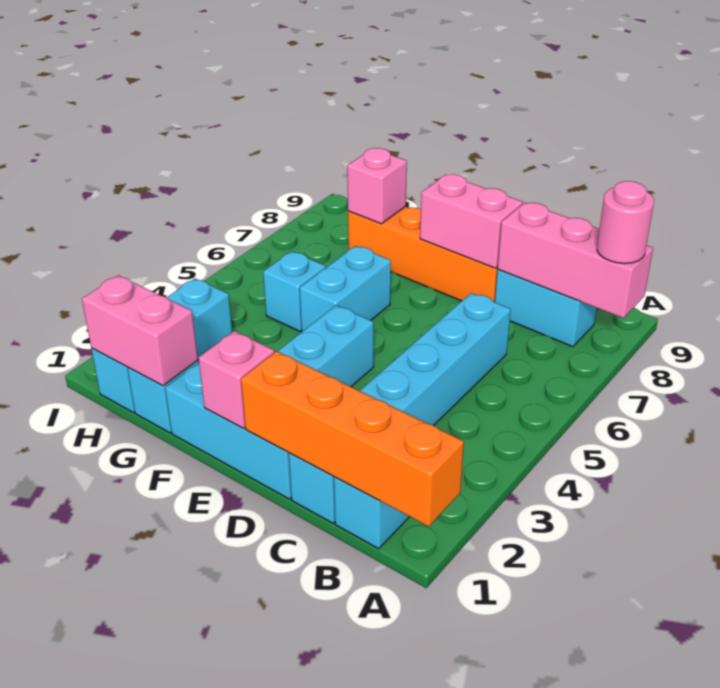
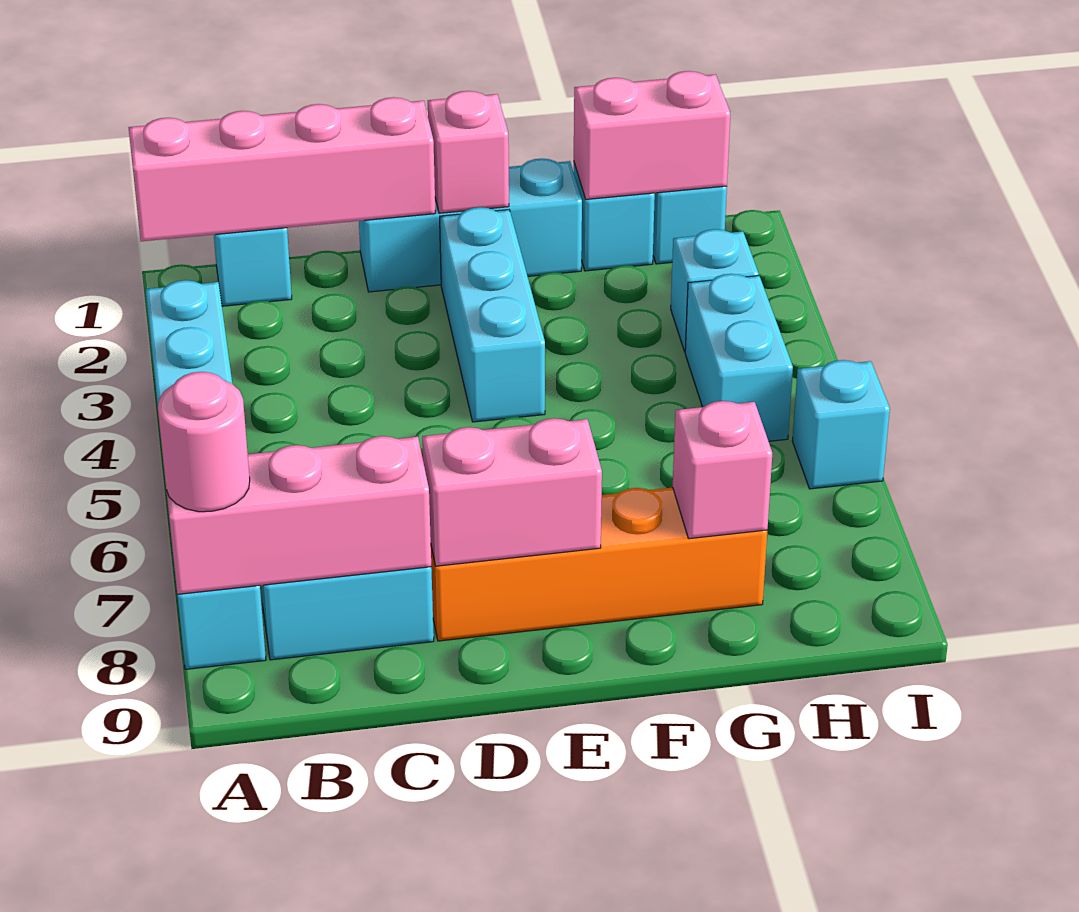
orange 1x4 brick [241,351,464,526] -> pink 1x4 brick [129,97,435,241]
cyan 1x6 brick [289,293,511,523] -> cyan 1x6 brick moved to [145,280,266,669]
cyan 1x2 brick [300,246,391,331] -> cyan 1x2 brick moved to [685,274,793,441]
cyan 1x1 brick [263,251,326,331] -> cyan 1x1 brick moved to [792,360,890,489]

